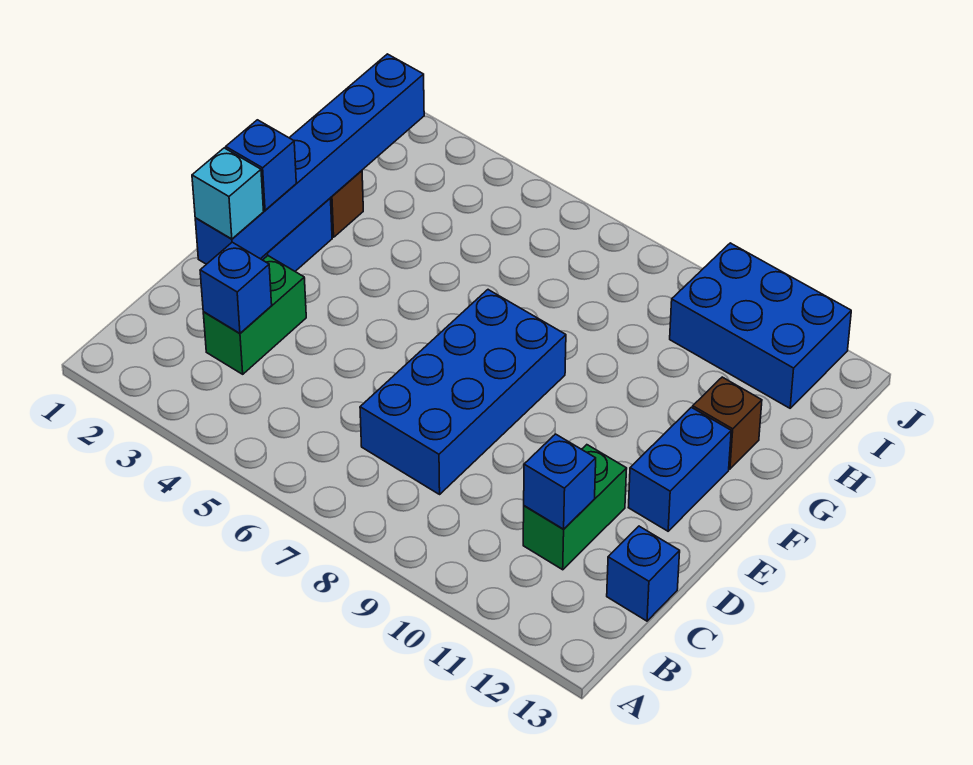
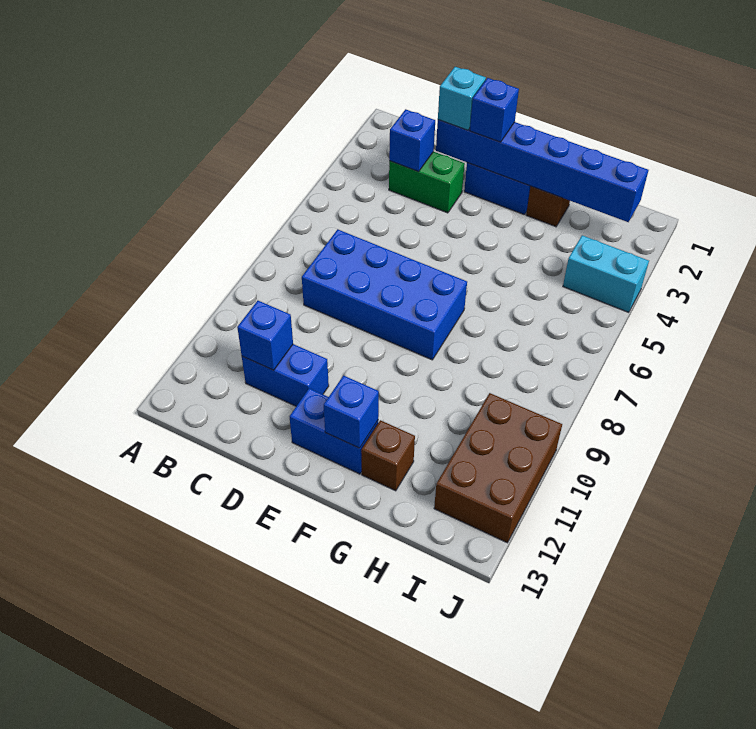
green 1x2 brick [523,445,627,570] -> blue 1x2 brick [242,344,329,406]
blue 1x1 brick [607,526,680,621] -> blue 1x1 brick moved to [324,376,379,448]
none -> cyan 1x2 brick [563,235,649,312]
blue 2x3 brick [670,243,851,408] -> brown 2x3 brick [434,393,562,543]

